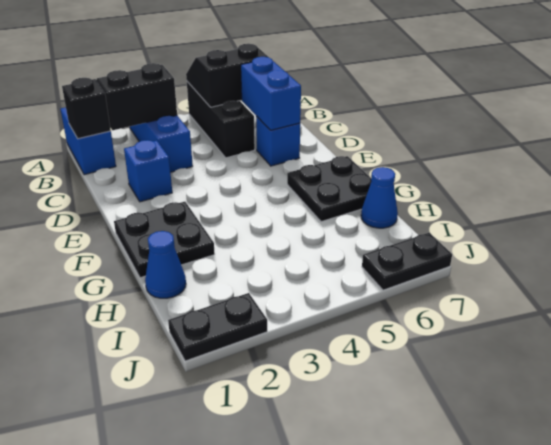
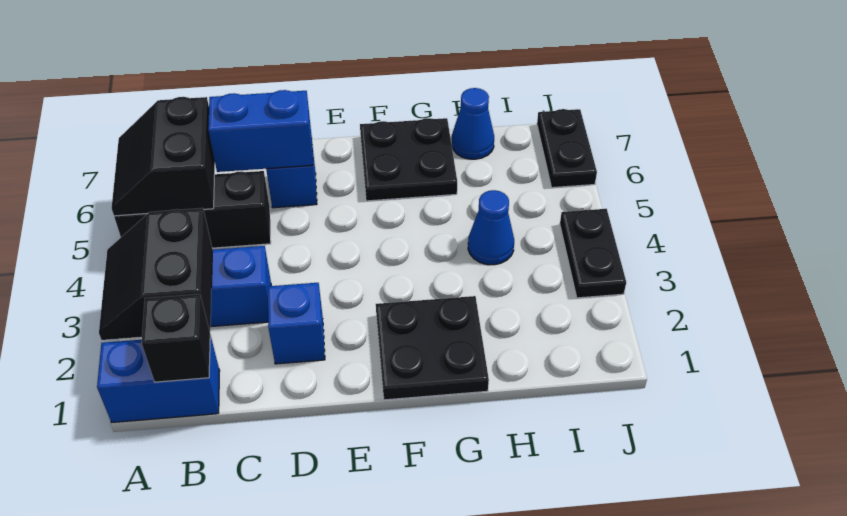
blue 1x1 cone [145,231,186,298] -> blue 1x1 cone moved to [468,190,514,265]
black 1x2 plate [168,293,267,361] -> black 1x2 plate moved to [560,209,626,298]

